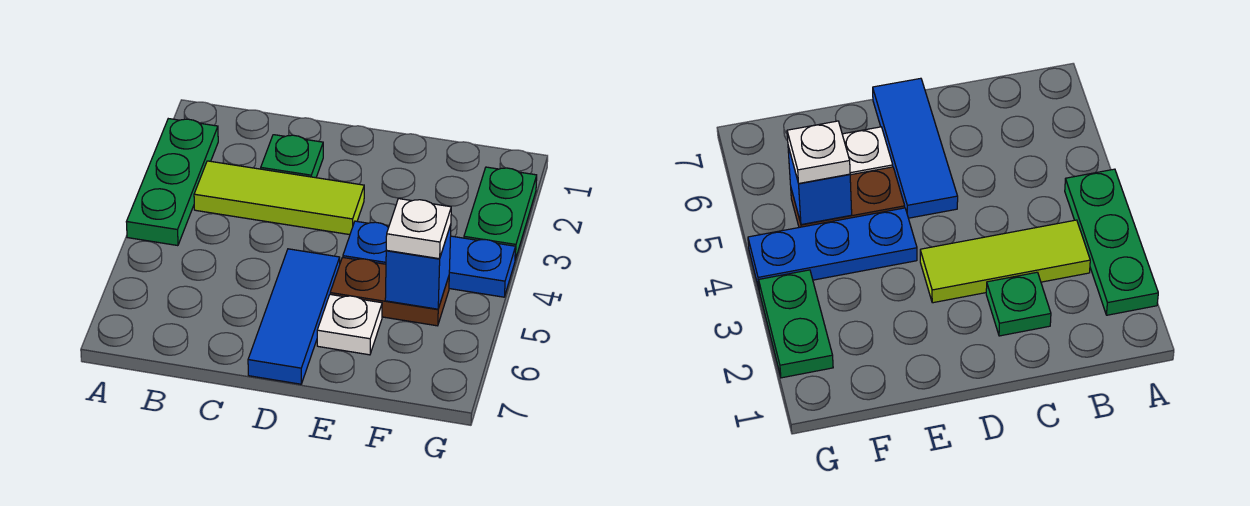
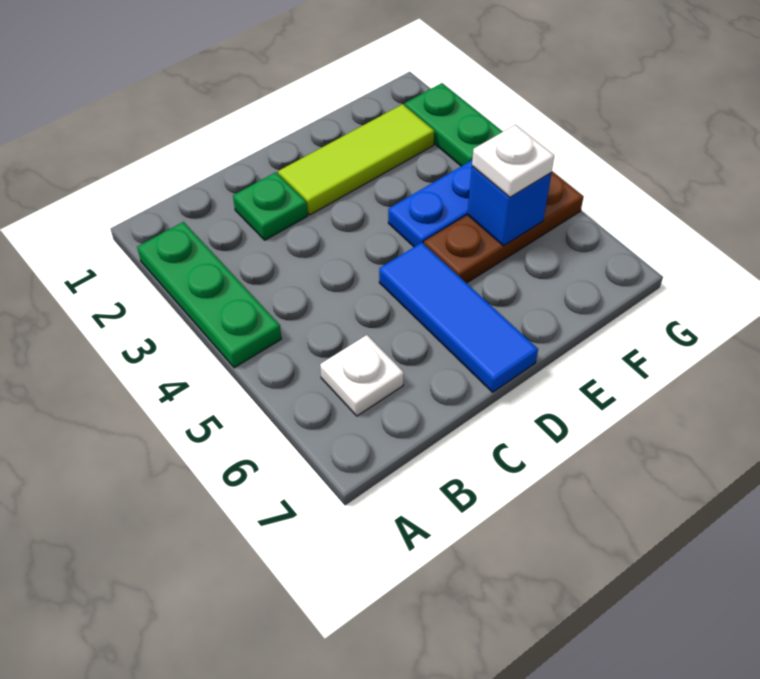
lime 1x3 tile [194,161,364,235] -> lime 1x3 tile moved to [278,104,434,215]
brown 1x2 plate [330,257,449,326] -> brown 1x3 plate [424,171,584,283]
white 1x1 plate [317,294,382,355] -> white 1x1 plate moved to [320,335,404,416]

